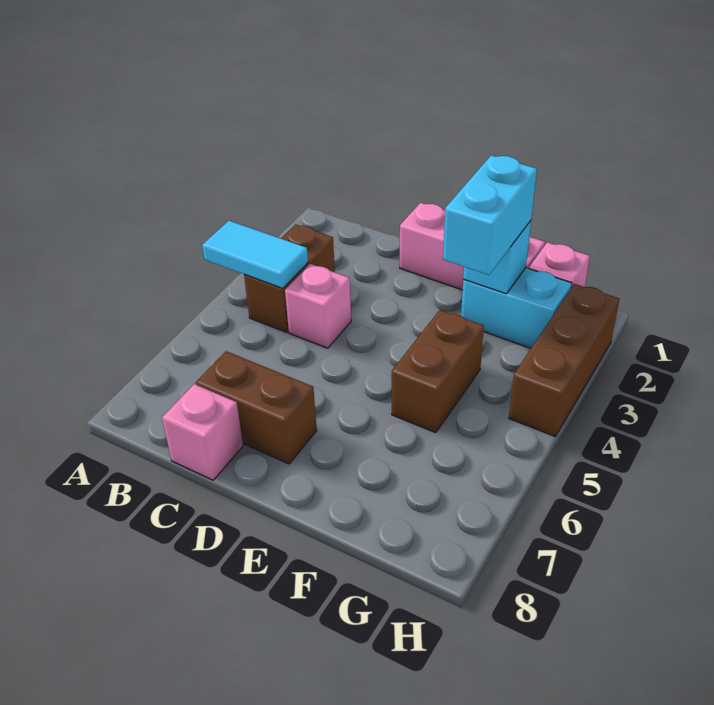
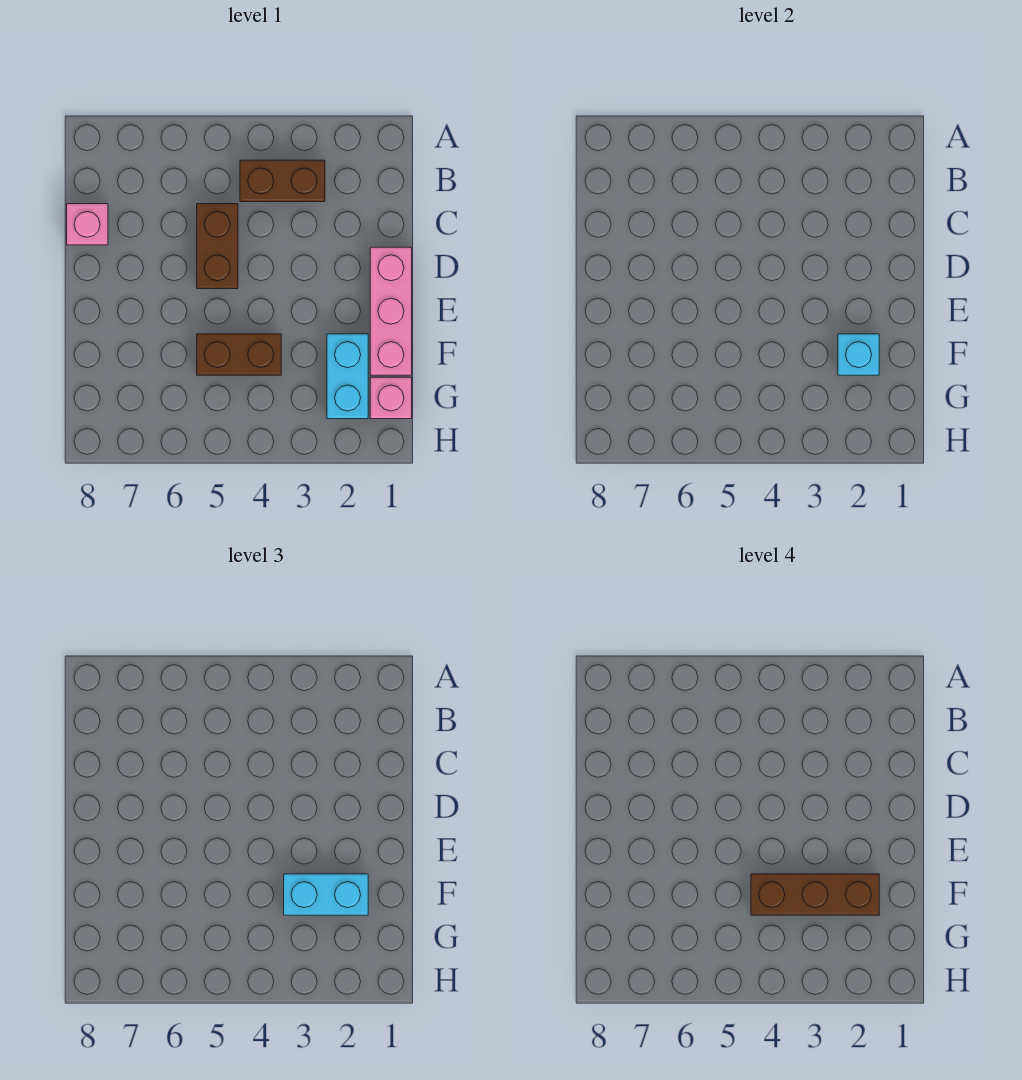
cyan 1x2 tile [202,221,308,288] -> none
pink 1x1 brick [285,264,351,348] -> none
brown 1x2 brick [196,351,317,464] -> brown 1x2 brick moved to [197,204,238,289]
brown 1x3 brick [509,284,619,436] -> brown 1x3 brick moved to [751,874,879,915]

